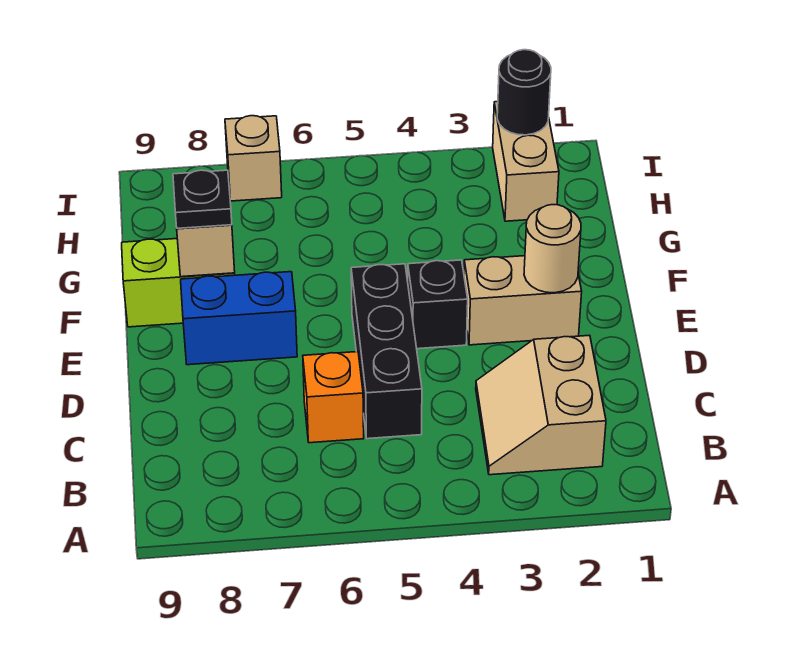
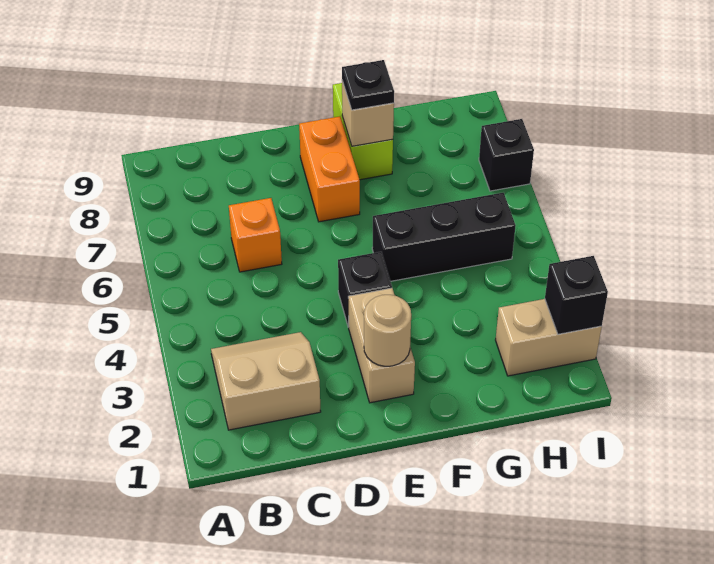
black 1x3 brick [351,264,422,439] -> black 1x3 brick moved to [372,193,516,281]
blue 1x2 brick [181,272,297,365] -> orange 1x2 brick [299,117,360,222]
black 1x1 round brick [497,50,551,135] -> black 1x1 brick [545,256,608,334]
tan 1x1 brick [225,116,282,201] -> black 1x1 brick [479,119,534,191]

